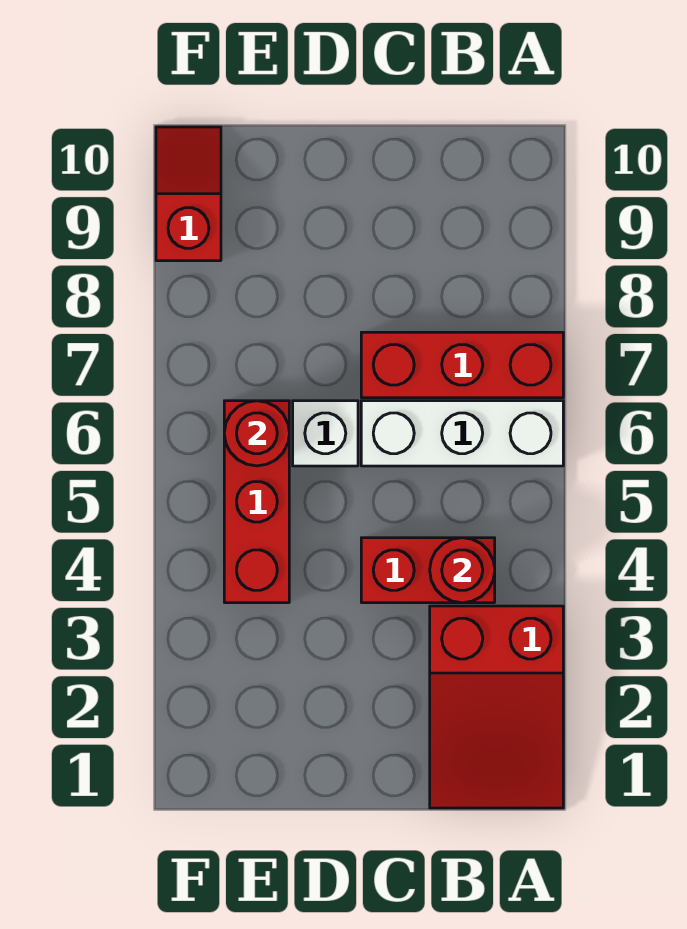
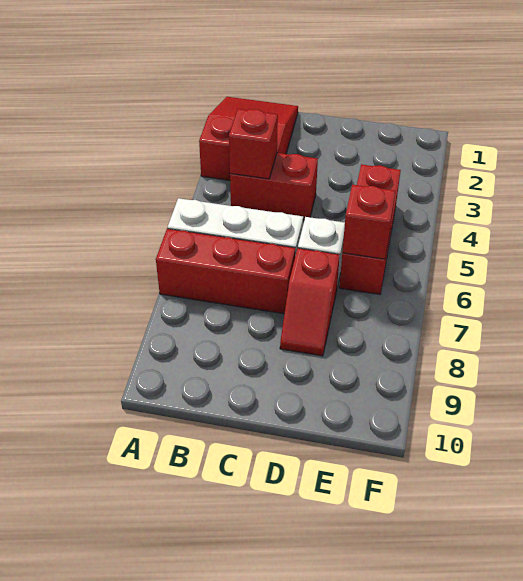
red 1x1 round brick [430,538,495,603] -> red 1x1 brick [229,109,278,179]
red 1x1 round brick [224,401,289,466] -> red 1x1 brick [342,185,395,259]
red 1x2 slope [156,127,221,261] -> red 1x2 slope moved to [280,248,340,356]

